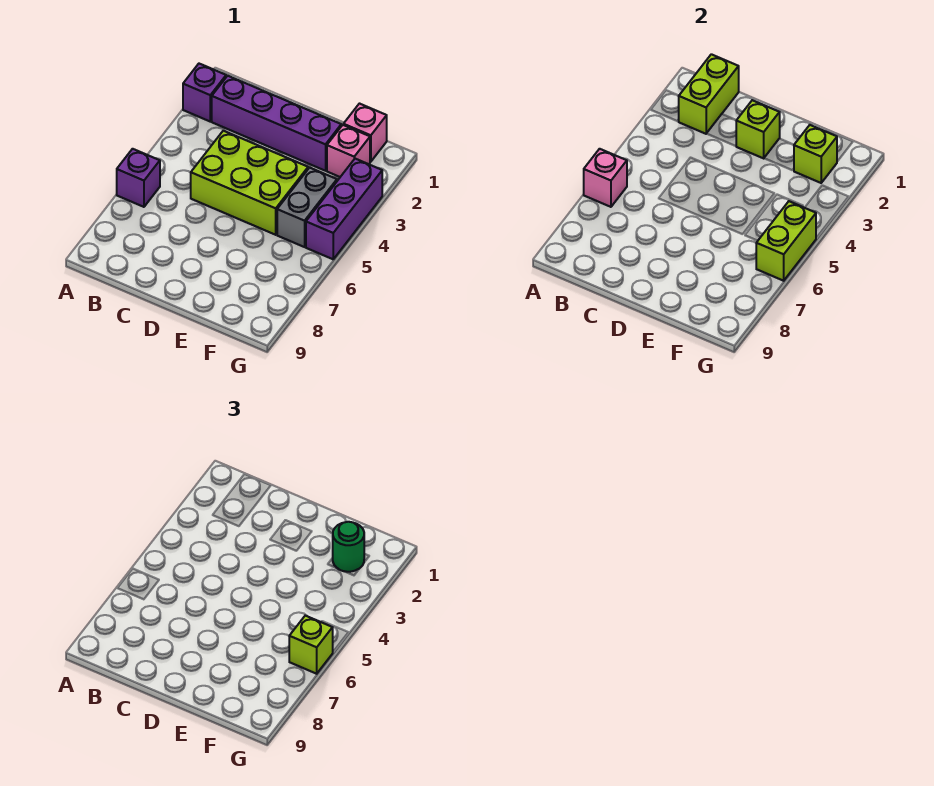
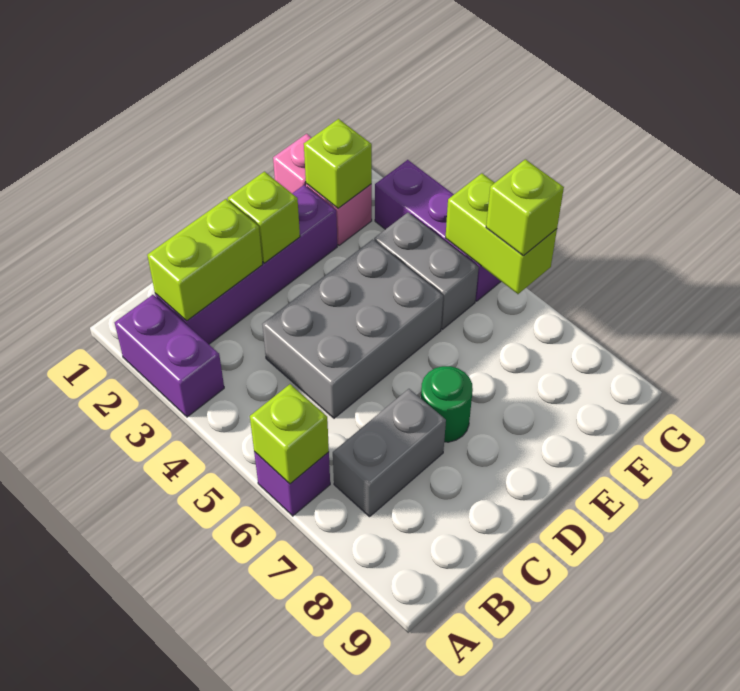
purple 1x1 brick [183,64,226,121] -> purple 1x2 brick [115,295,224,417]
pink 1x1 brick [584,149,627,207] -> lime 1x1 brick [250,384,329,484]
lime 1x2 brick [678,54,739,134] -> lime 1x2 brick turned to [147,199,263,321]
none -> grey 1x2 brick [333,389,446,516]
lime 2x3 brick [191,131,308,235] -> grey 2x3 brick [262,239,443,418]
green 1x1 round brick [333,522,364,572] -> green 1x1 round brick moved to [421,366,473,442]

